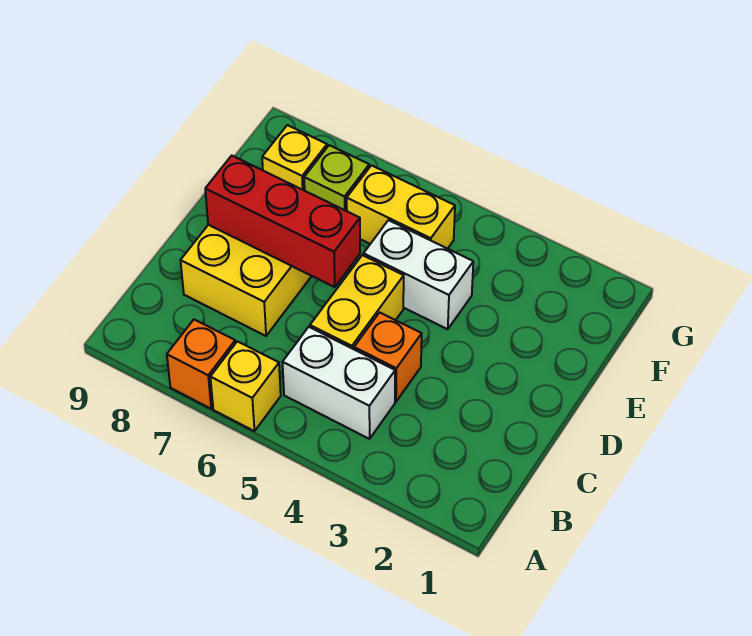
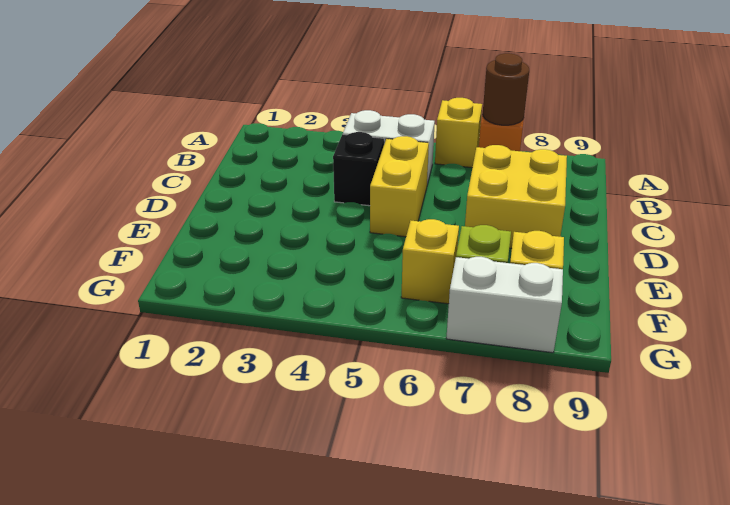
none -> brown 1x1 round brick [483,53,529,125]
orange 1x1 brick [354,312,422,402] -> black 1x1 brick [333,132,384,206]
red 1x3 brick [205,156,360,287] -> none
white 1x2 brick [364,220,473,329] -> white 1x2 brick moved to [446,257,563,353]
yellow 1x2 brick [347,165,455,249] -> yellow 1x1 brick [401,219,459,304]

